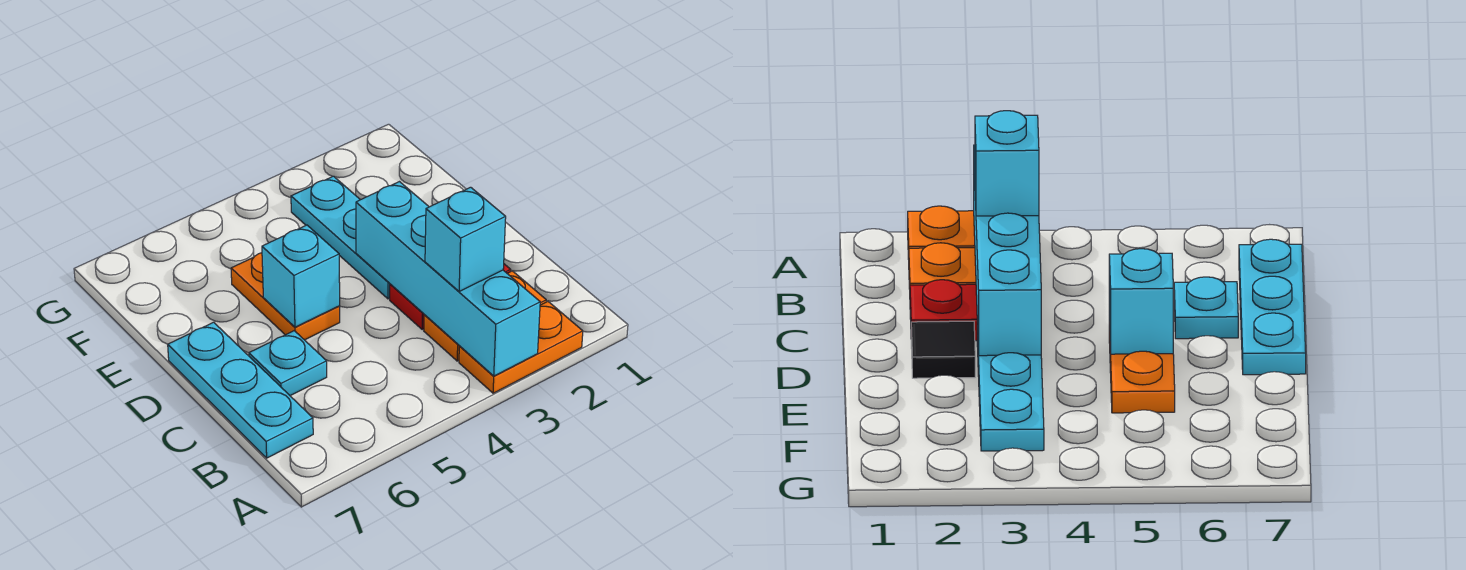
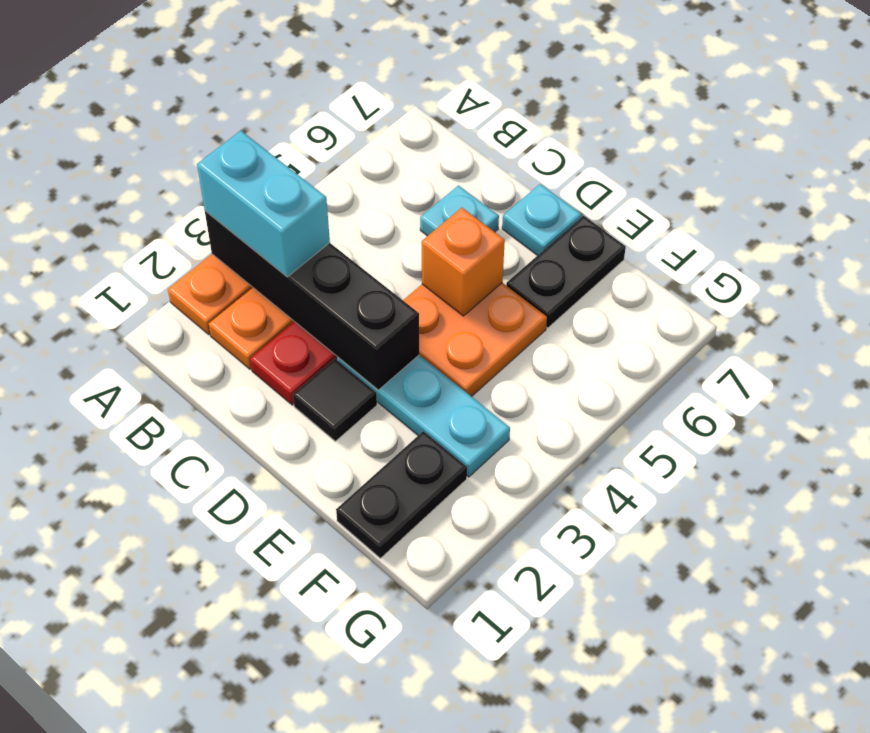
cyan 1x4 brick [356,182,540,376] -> black 1x4 brick [205,211,420,390]
cyan 1x1 brick [425,187,506,292] -> cyan 1x2 brick [197,131,330,277]
cyan 1x3 plate [168,322,313,458] -> cyan 1x1 plate [502,184,581,256]
orange 1x2 plate [231,253,340,340] -> orange 2x2 plate [403,283,547,397]
cyan 1x1 brick [262,225,340,327] -> orange 1x1 brick [422,208,505,316]
none -> black 1x2 plate [506,216,626,328]
none -> black 1x2 plate [336,431,467,558]

